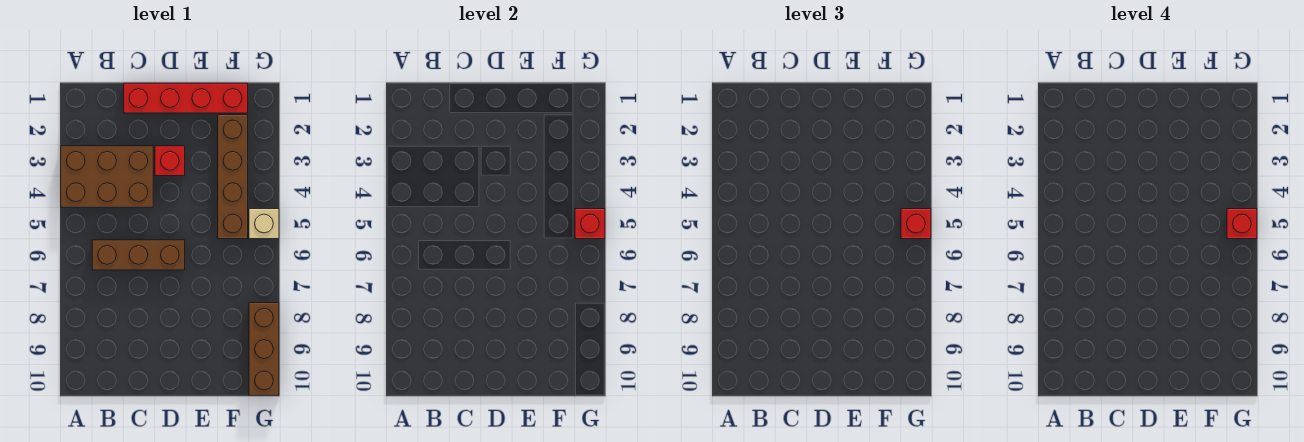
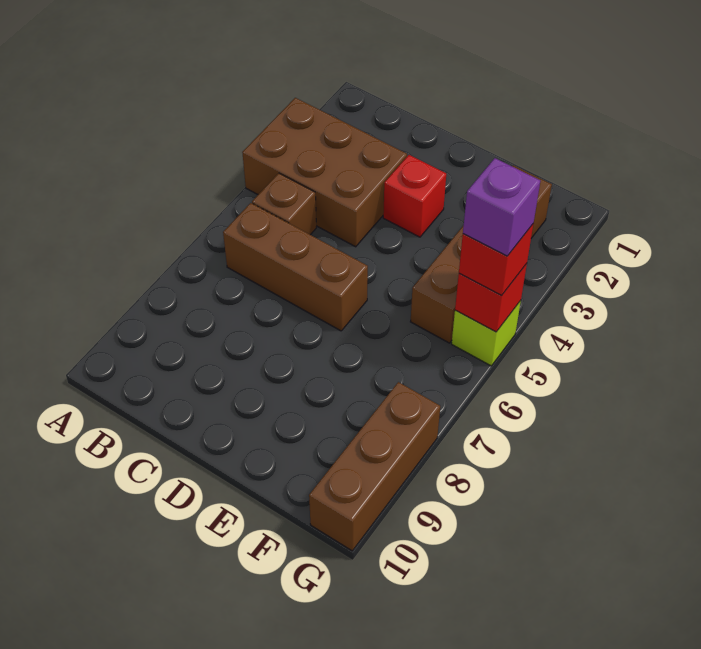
none -> brown 1x1 brick [252,173,316,235]
red 1x4 brick [124,83,248,113] -> none
tan 1x1 brick [249,209,279,239] -> lime 1x1 brick [452,301,521,366]
red 1x1 brick [1227,209,1257,239] -> purple 1x1 brick [463,158,540,256]

